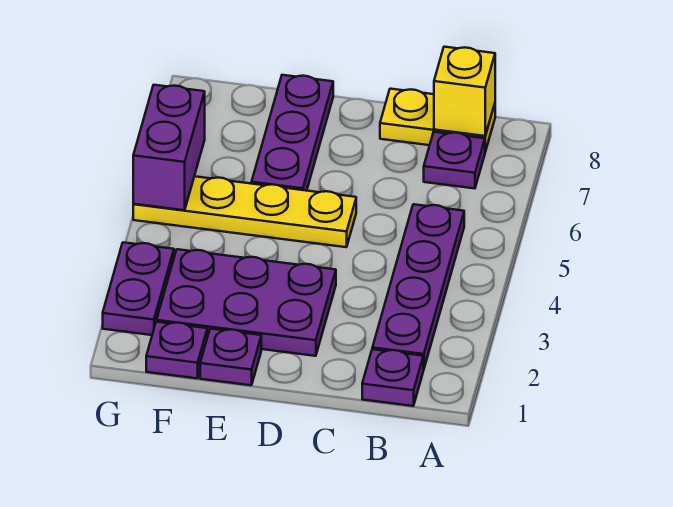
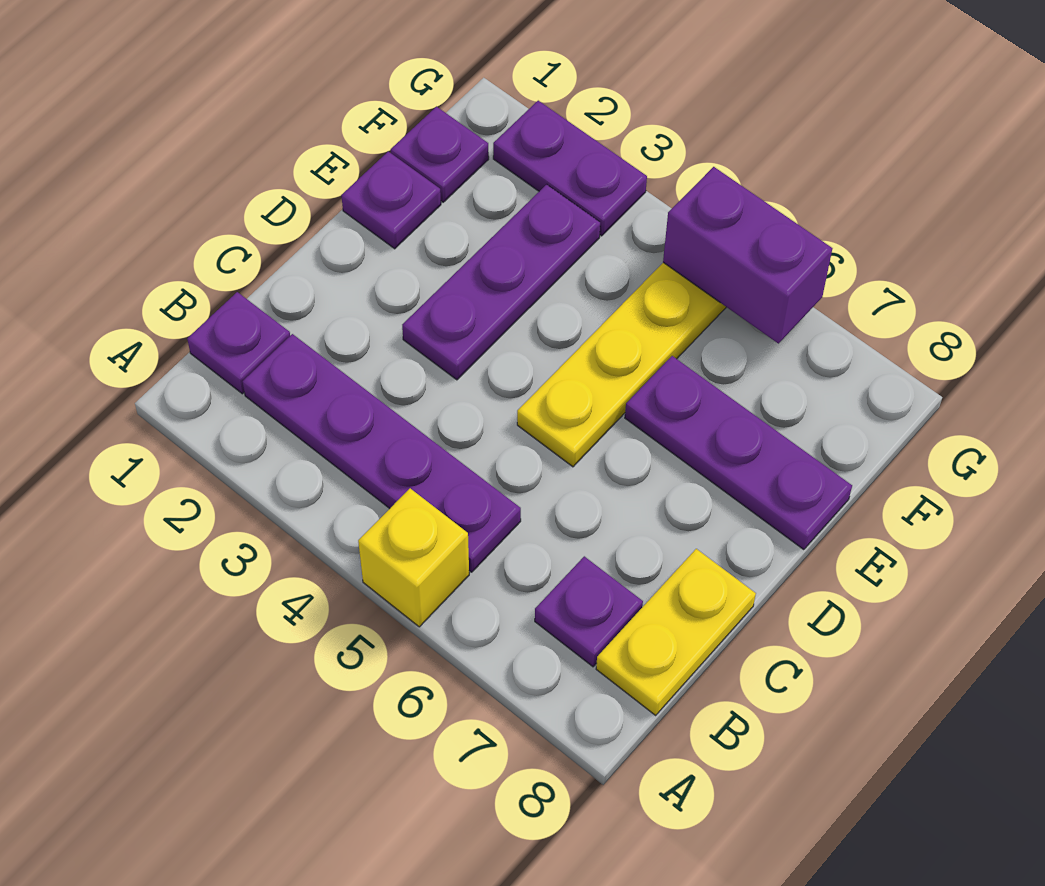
yellow 1x1 brick [434,47,495,136] -> yellow 1x1 brick moved to [358,488,469,627]
purple 2x3 plate [157,249,336,356] -> purple 1x3 plate [402,184,600,380]

